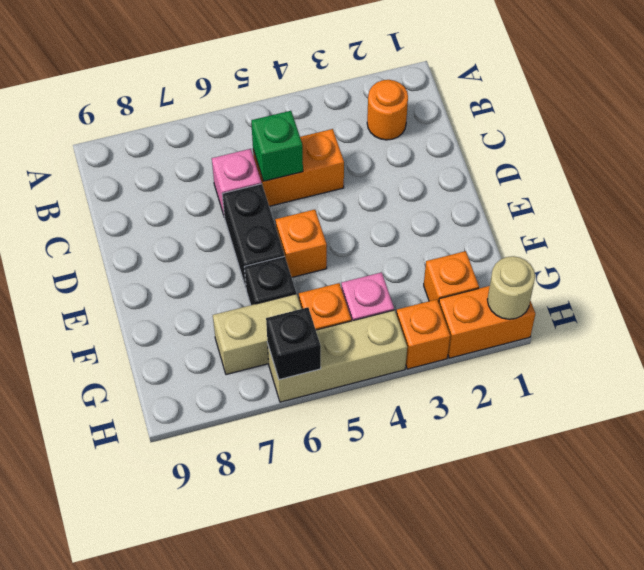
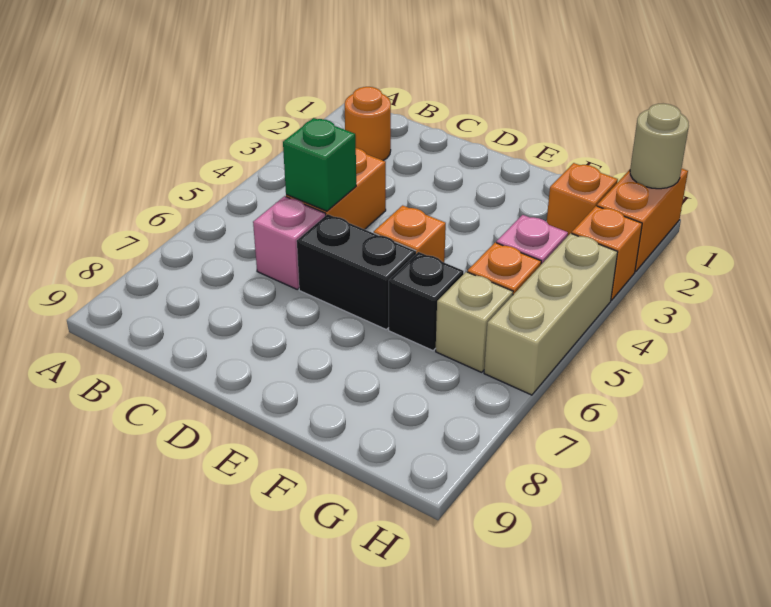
tan 1x2 brick [213,294,301,375] -> tan 1x1 brick [436,272,513,372]
black 1x1 brick [266,307,321,380] -> none

